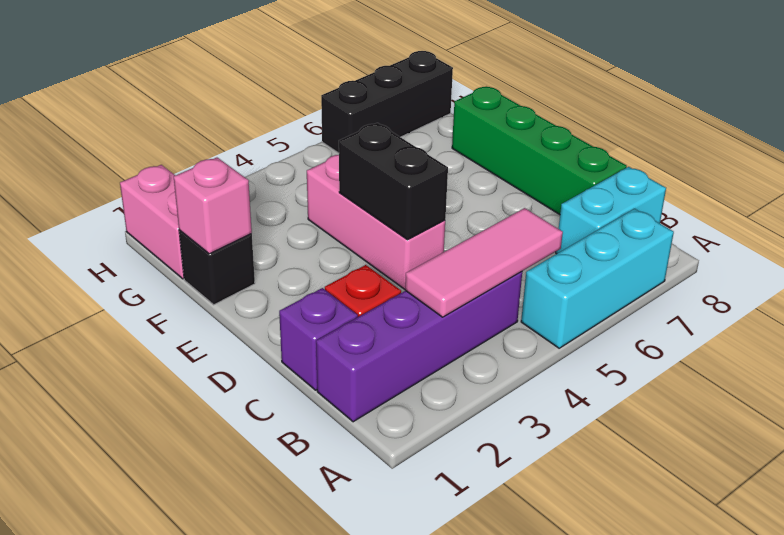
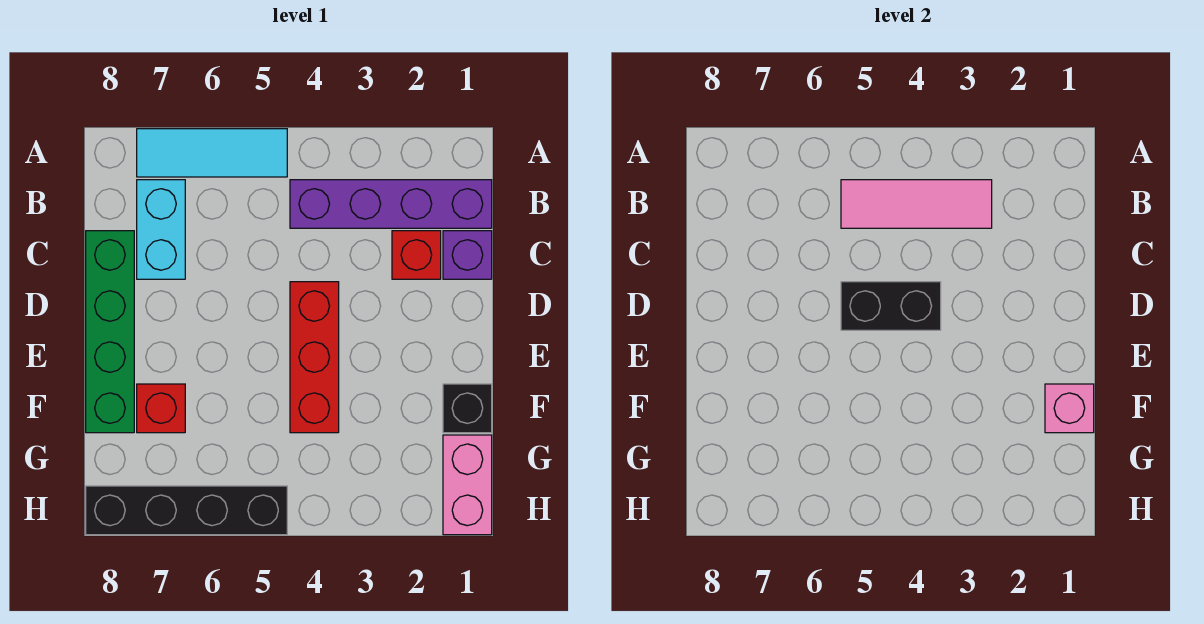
cyan 1x3 brick [521,209,674,348] -> cyan 1x3 tile [137,129,287,177]
cyan 1x2 brick [556,167,666,254] -> cyan 1x2 brick turned to [137,180,185,279]
pink 1x3 brick [307,155,445,289] -> red 1x3 brick [290,282,339,433]
black 1x2 brick [339,123,448,240] -> black 1x2 brick turned to [841,282,941,330]
none -> red 1x1 brick [137,384,185,433]
black 1x3 brick [321,51,453,153] -> black 1x4 brick [86,486,287,535]

